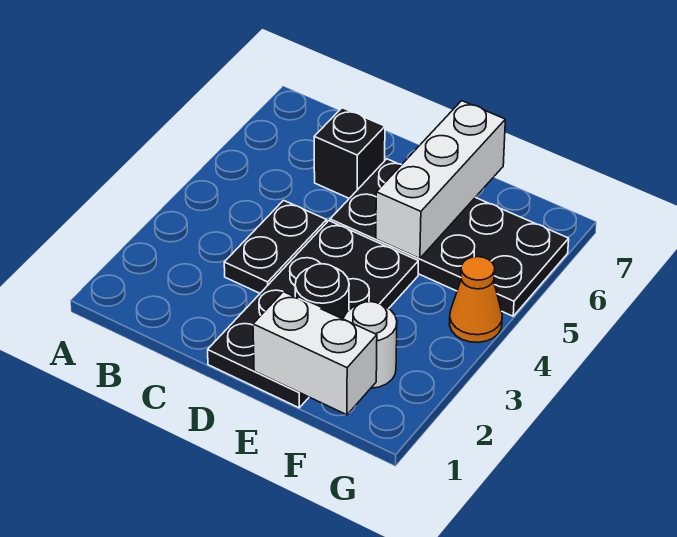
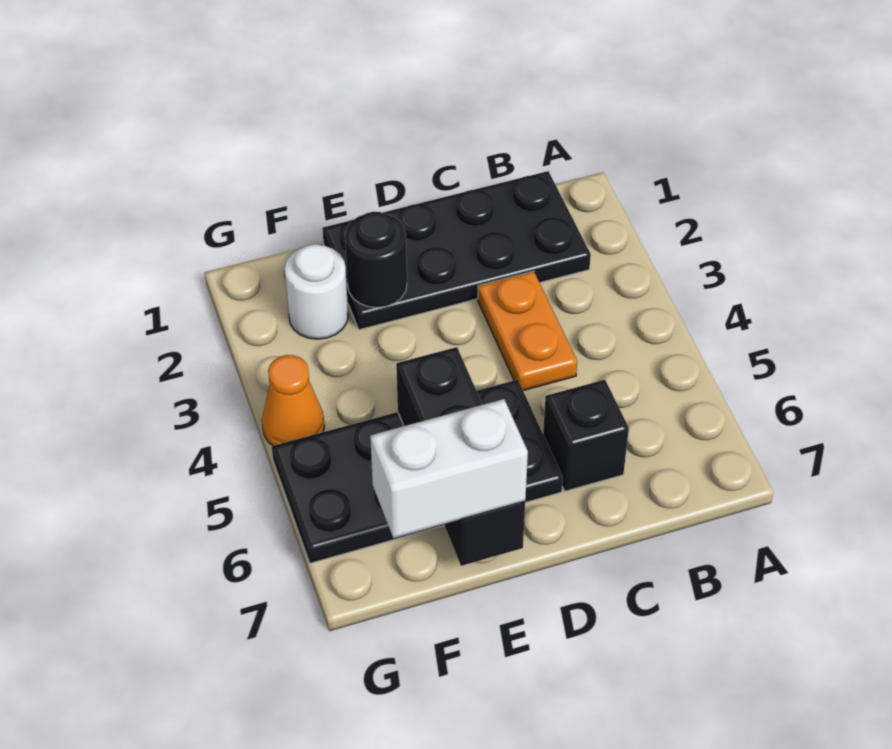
black 1x2 plate [224,200,327,293] -> orange 1x2 plate [478,271,577,391]
black 2x4 plate [208,221,418,408] -> black 2x4 plate turned to [322,171,591,330]
white 1x2 brick [253,292,377,415] -> white 1x2 brick moved to [370,399,528,538]
white 1x3 brick [376,101,505,259] -> black 1x3 brick [396,347,525,566]

